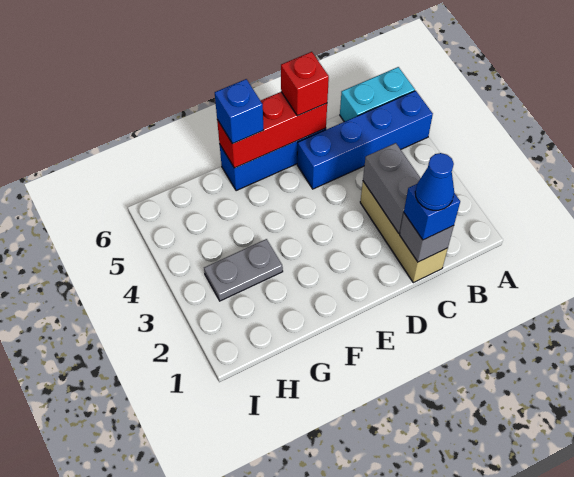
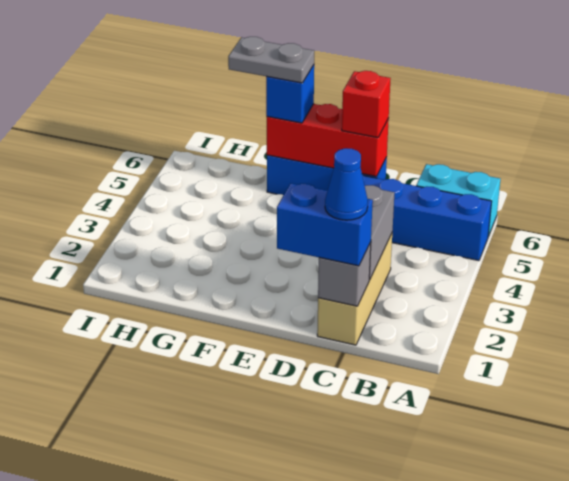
blue 1x1 brick [404,184,460,240] -> blue 1x2 brick [277,183,373,266]
grey 1x2 plate [204,239,283,301] -> grey 1x2 plate moved to [228,37,314,83]

